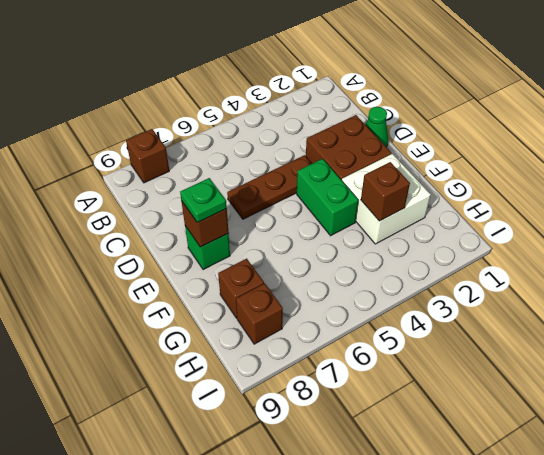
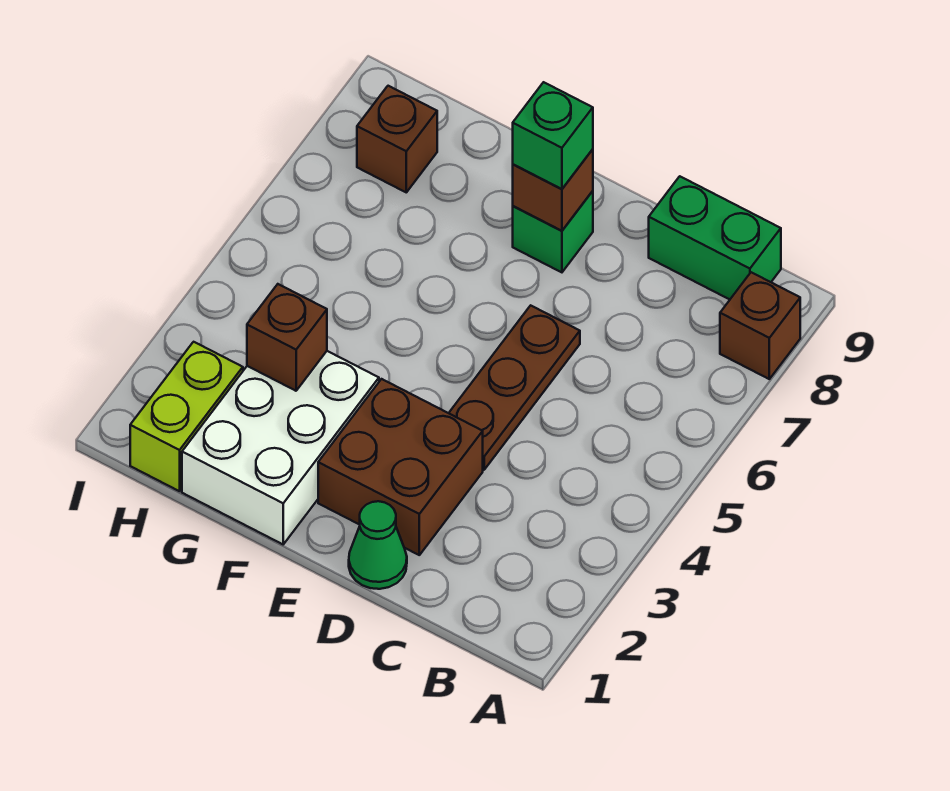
green 1x2 brick [297,159,358,236] -> green 1x2 brick moved to [649,176,781,299]
green 1x1 plate [180,178,227,223] -> green 1x1 brick [513,82,593,189]
white 2x2 brick [342,154,431,244] -> white 2x3 brick [182,351,379,544]
brown 1x1 brick [218,259,264,318] -> none
none -> lime 1x2 brick [130,342,243,491]

